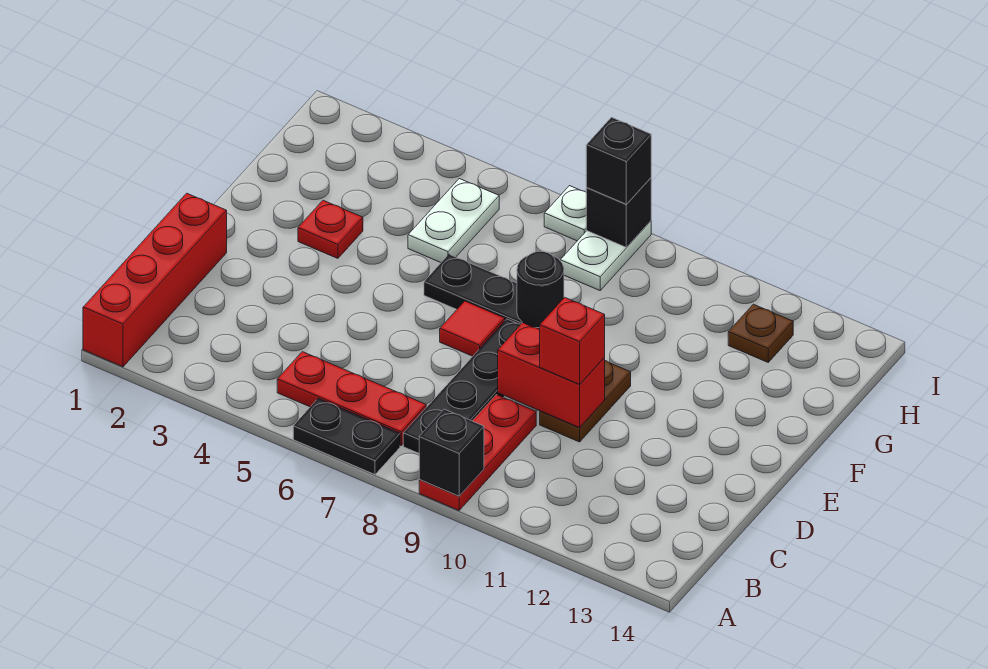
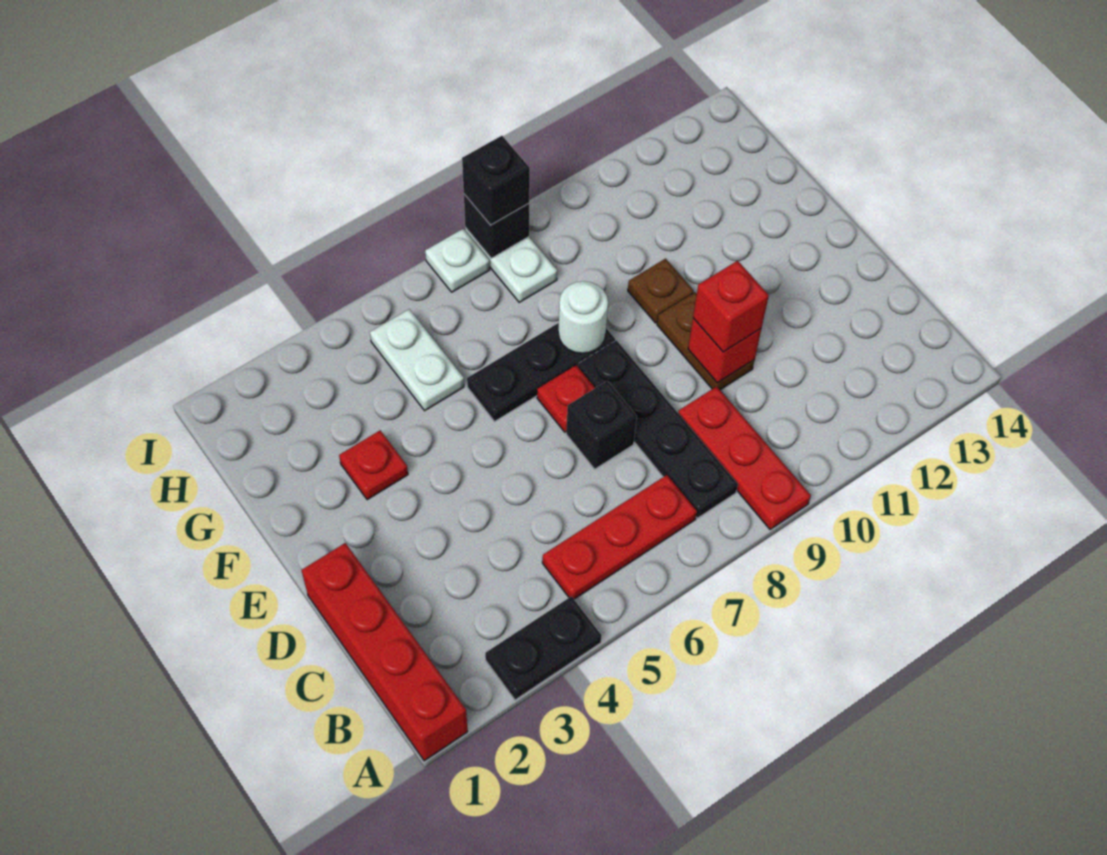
black 1x2 plate [293,398,400,475] -> black 1x2 plate moved to [485,596,602,700]
black 1x1 brick [419,409,484,496] -> black 1x1 brick moved to [566,381,637,469]
red 1x2 brick [498,323,605,428] -> red 1x1 brick [688,318,761,383]
red 1x1 tile [440,301,505,356] -> red 1x1 plate [537,365,595,432]
black 1x1 round brick [517,251,564,328] -> white 1x1 round brick [558,281,608,354]
brown 1x1 plate [728,304,793,362] -> brown 1x1 plate moved to [628,259,694,323]

